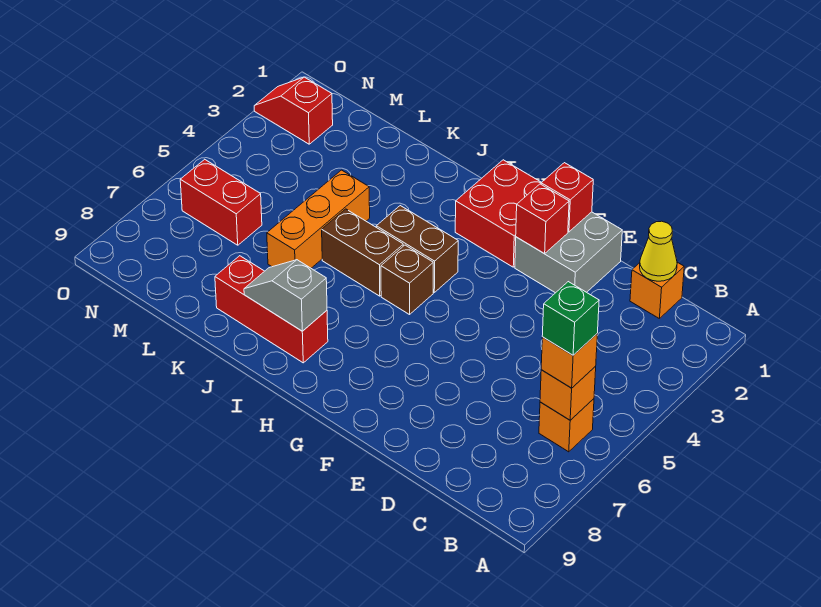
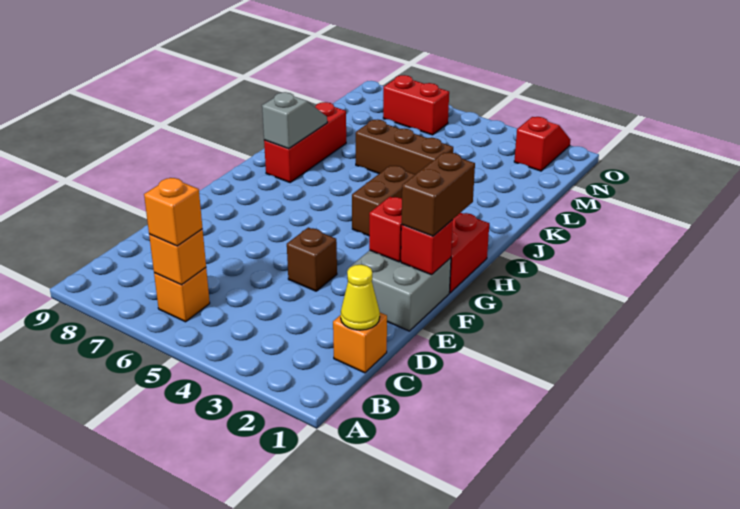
green 1x1 brick [542,282,599,355] -> none
brown 1x1 brick [381,245,433,315] -> brown 1x1 brick moved to [287,228,337,291]
brown 1x2 brick [322,209,403,296] -> brown 1x2 brick moved to [402,152,475,236]
orange 1x3 brick [267,170,370,268] -> brown 1x3 brick [356,119,453,174]
red 1x2 brick [180,159,262,245] -> red 1x2 brick turned to [383,75,449,135]

